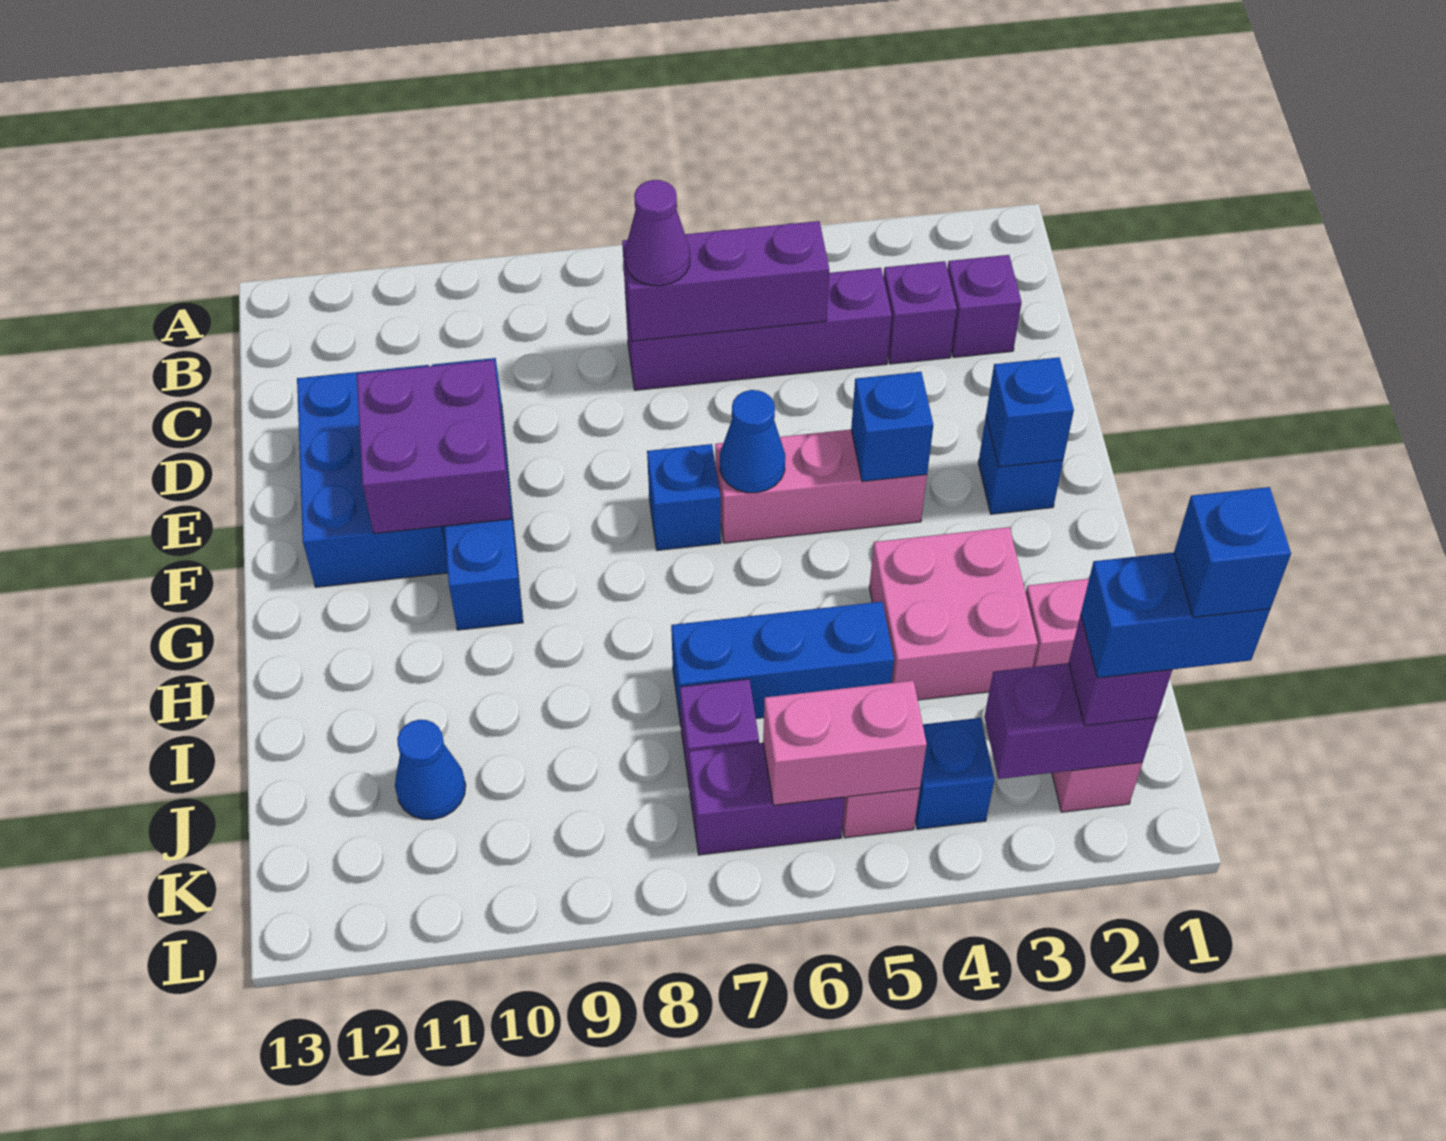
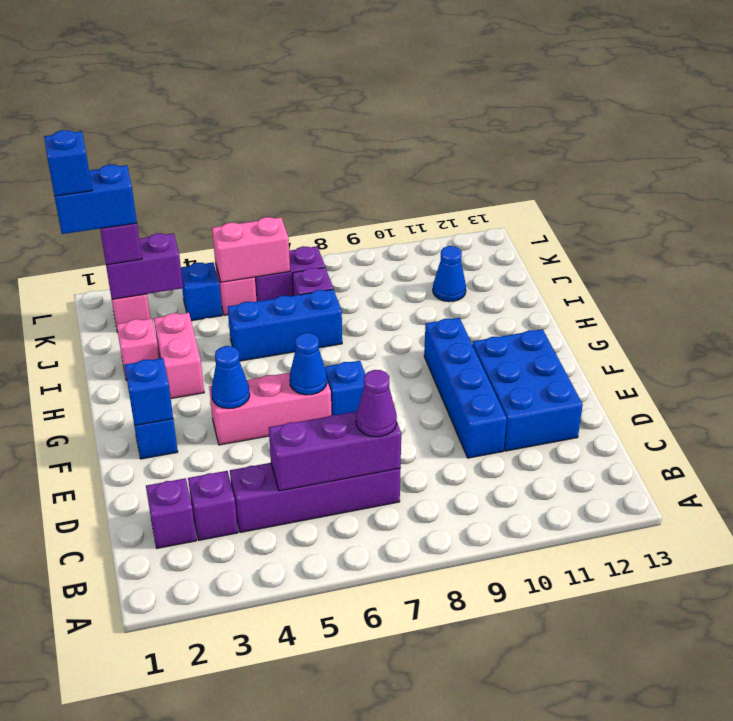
purple 2x2 brick [357,360,511,534] -> none
blue 1x1 brick [851,372,933,481] -> blue 1x1 cone [211,346,250,409]
pink 2x2 brick [869,527,1038,700] -> pink 1x2 brick [154,313,204,399]

